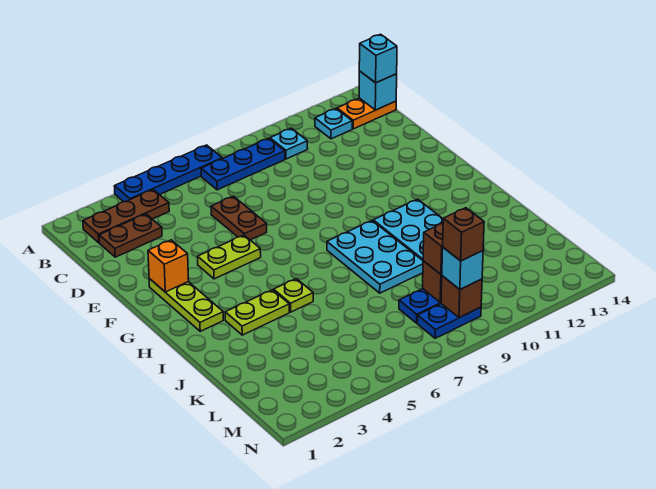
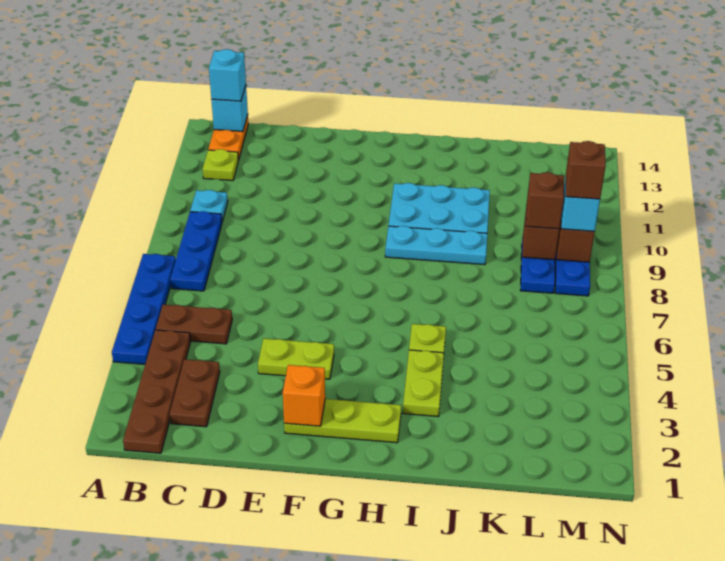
brown 1x3 plate [83,190,169,243] -> brown 1x4 plate [123,330,191,453]
cyan 1x1 plate [315,109,352,139] -> lime 1x1 plate [203,149,238,181]
brown 1x2 plate [211,196,267,240] -> brown 1x2 plate moved to [156,305,232,344]
lime 1x2 plate [198,235,261,279] -> lime 1x2 plate turned to [258,338,334,379]
cyan 2x3 plate [327,221,423,293] -> cyan 1x3 plate [385,226,487,265]

